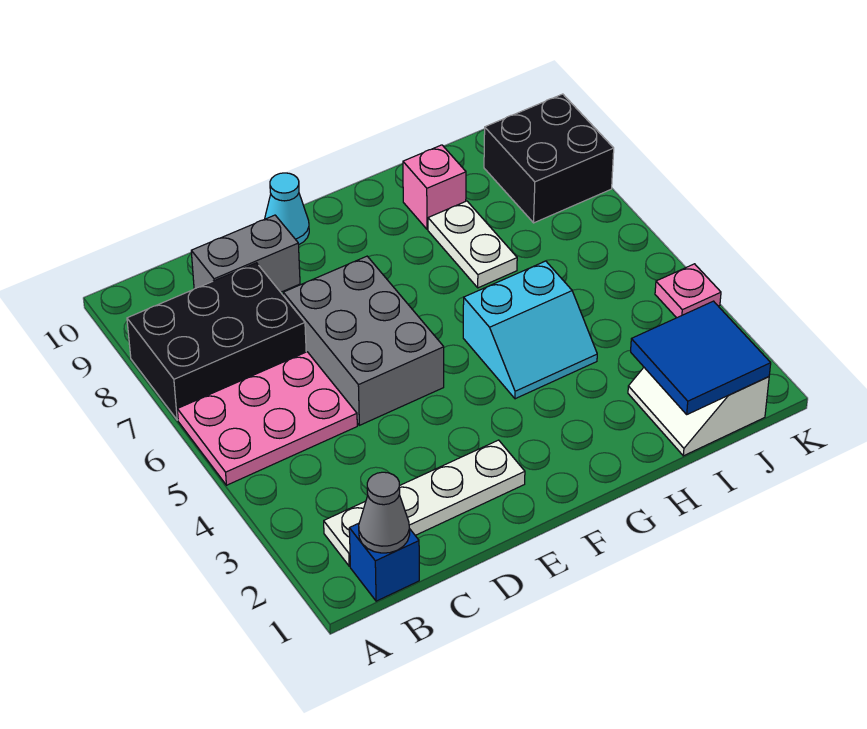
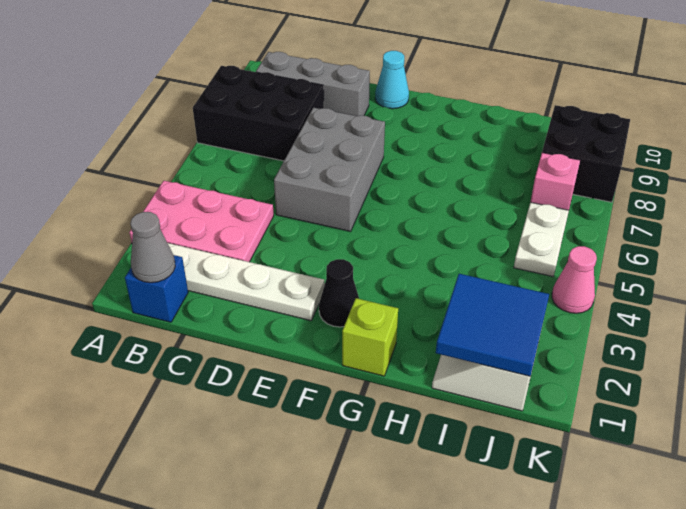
pink 2x3 plate [177,352,357,485] -> pink 2x3 plate moved to [129,181,274,262]
grey 1x2 brick [191,215,300,292] -> grey 1x3 brick [256,52,370,116]
none -> black 1x1 cone [319,259,359,327]
none -> lime 1x1 brick [342,298,398,376]
cyan 2x2 slope [463,261,597,399] -> none
white 1x2 plate [428,201,517,288] -> white 1x2 plate moved to [514,202,569,277]
pink 1x1 brick [403,145,466,229] -> pink 1x1 brick moved to [531,153,580,210]
pink 1x1 plate [655,264,721,318] -> pink 1x1 cone [552,246,597,313]

